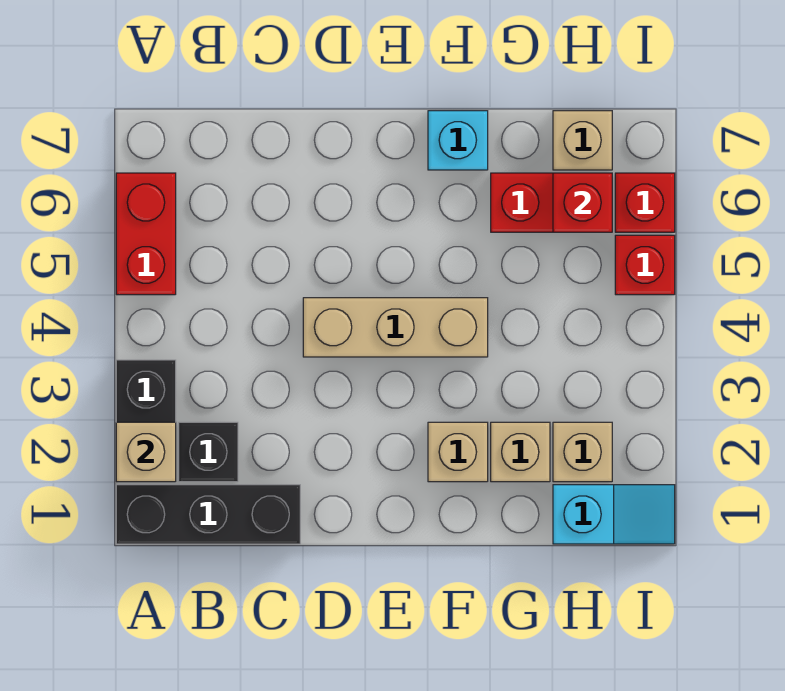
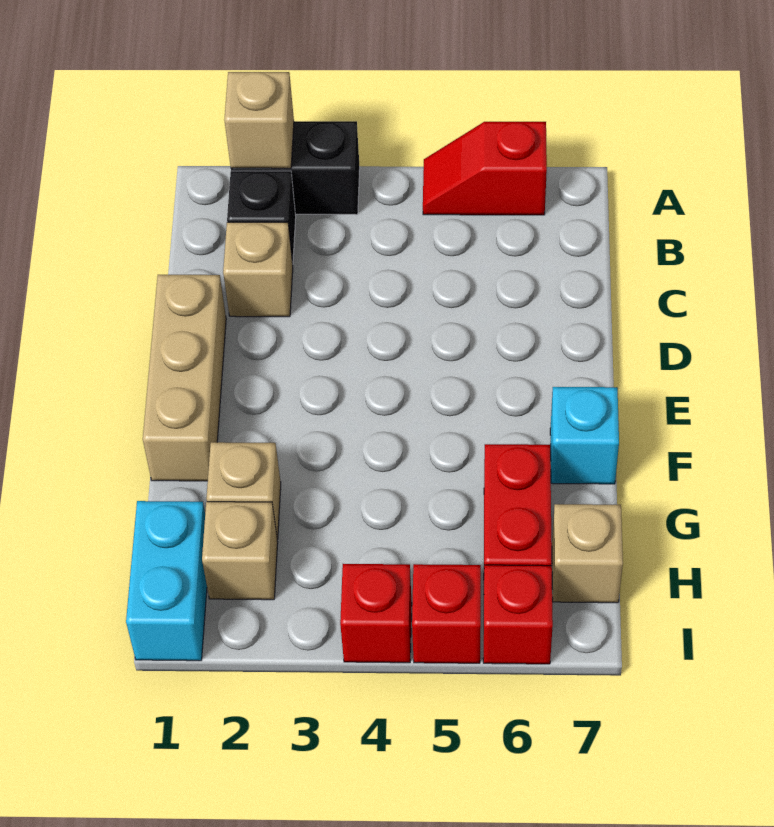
black 1x3 brick [116,485,300,544] -> none
red 1x2 brick [116,173,176,295] -> red 1x2 slope [423,122,547,215]
tan 1x3 brick [303,298,488,357] -> tan 1x3 brick moved to [143,275,226,481]
tan 1x1 brick [428,422,488,482] -> tan 1x1 brick moved to [223,222,293,317]
cyan 1x2 slope [553,485,675,544] -> cyan 1x2 brick [126,501,207,661]
red 1x1 brick [553,173,612,232] -> red 1x1 brick moved to [340,564,412,663]

